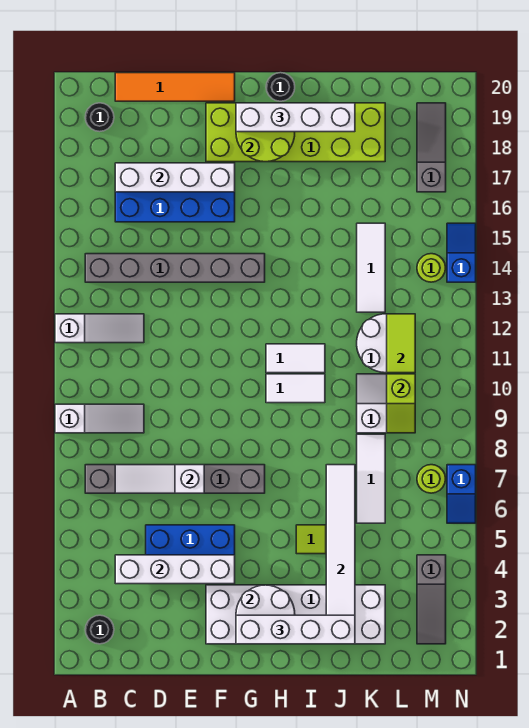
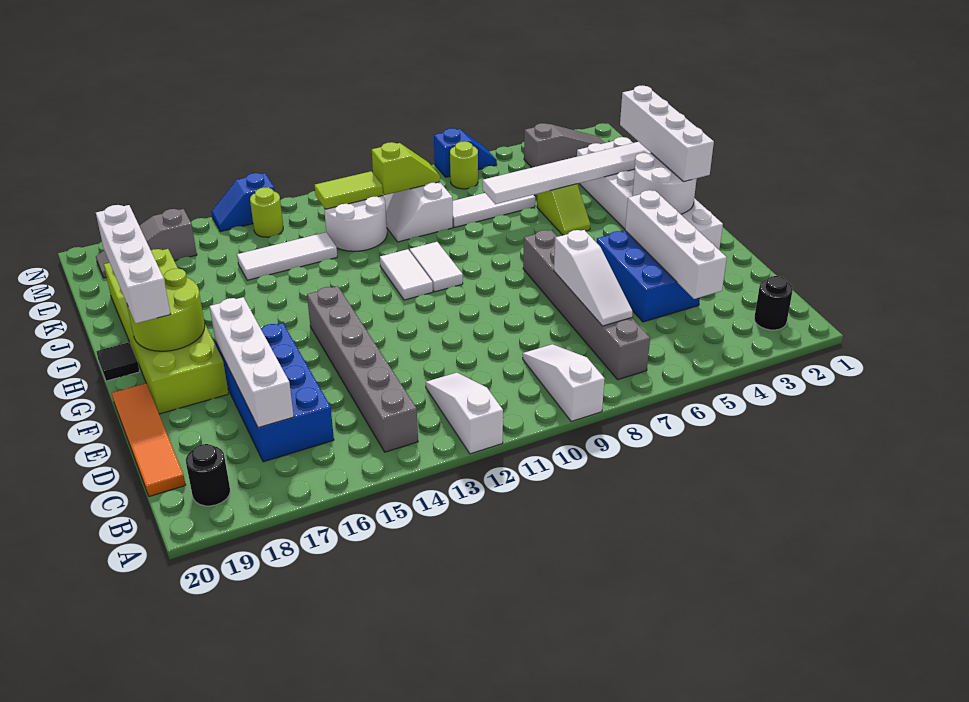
black 1x1 round brick [266,73,295,101] -> black 1x1 tile [96,342,140,381]

